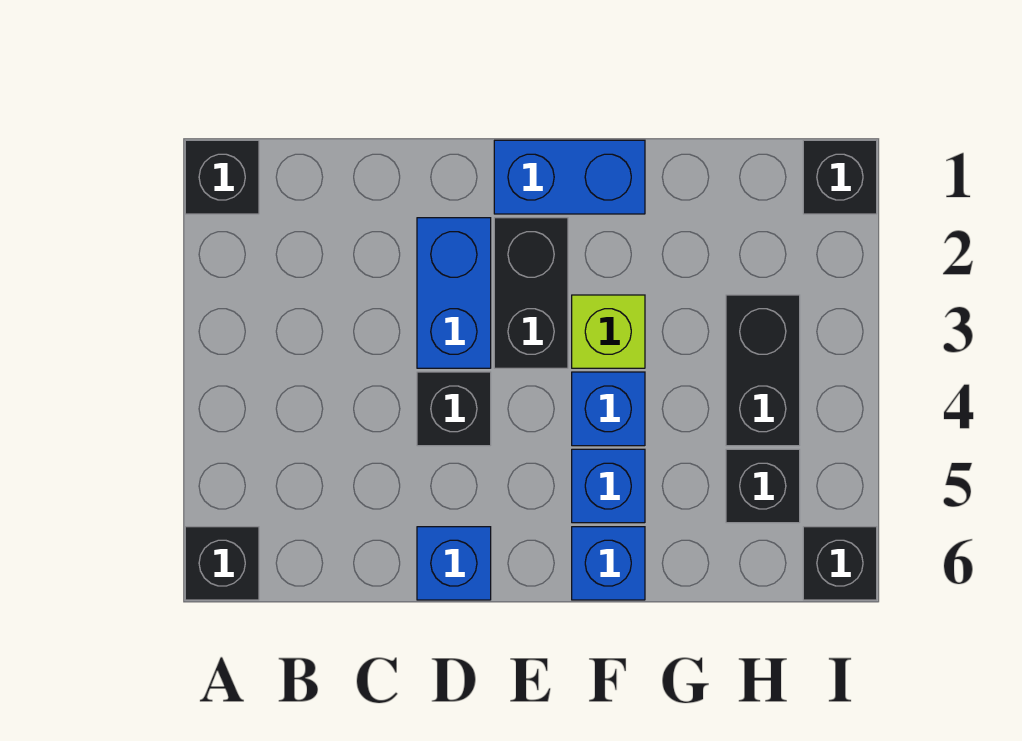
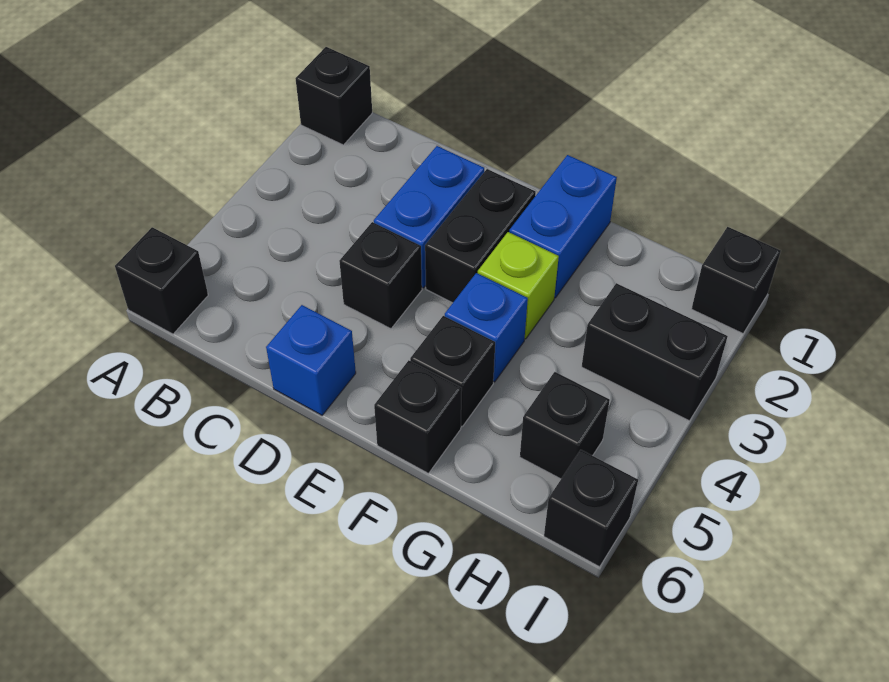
blue 1x2 brick [494,140,645,214] -> blue 1x2 brick turned to [509,155,617,298]
blue 1x1 brick [572,449,645,523] -> black 1x1 brick [410,316,495,426]
blue 1x1 brick [572,527,645,600] -> black 1x1 brick [374,360,462,473]
black 1x2 brick [726,295,800,446] -> black 1x2 brick turned to [582,283,728,421]

